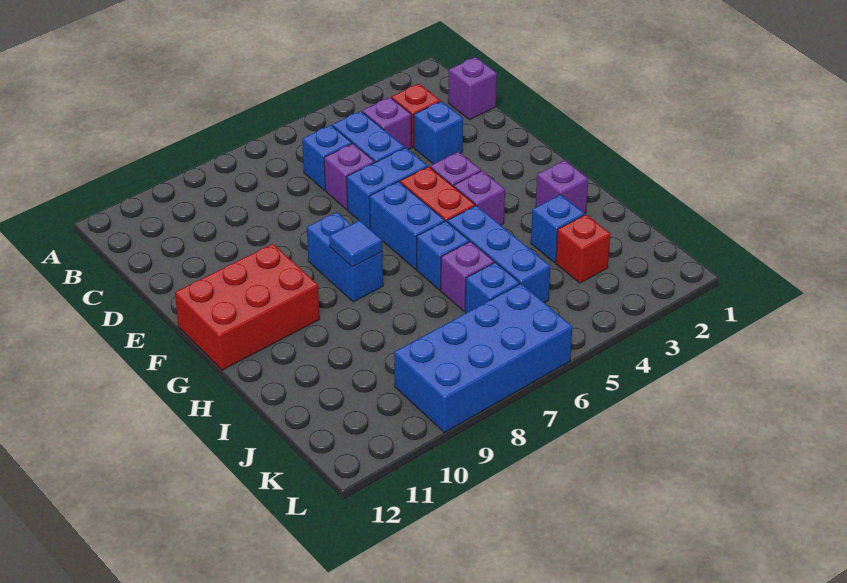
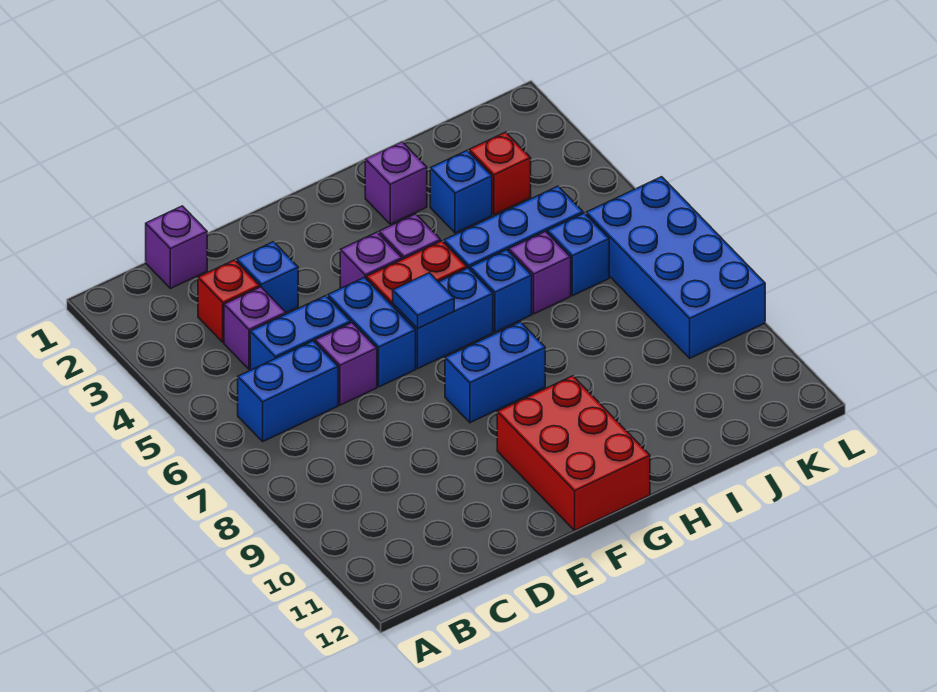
blue 1x1 brick [302,125,352,190] -> blue 1x2 brick [238,341,338,441]
blue 1x1 tile [329,220,383,267] -> blue 1x1 tile moved to [393,273,454,329]

